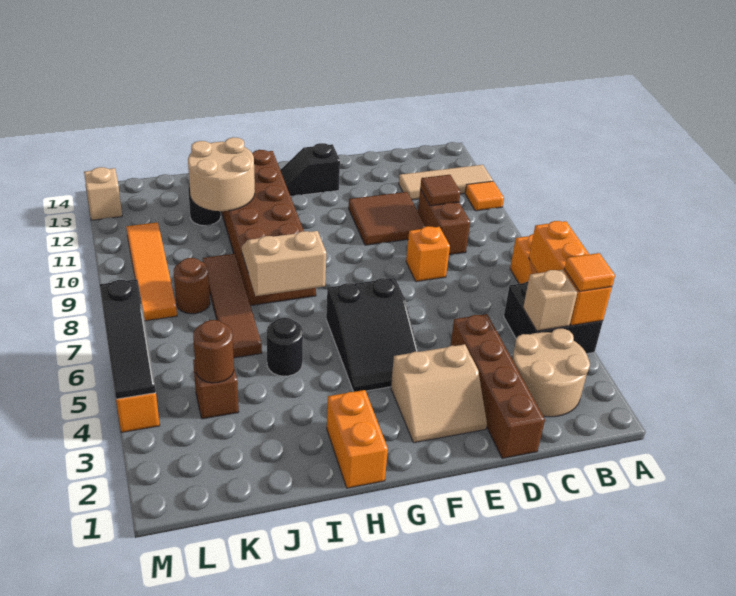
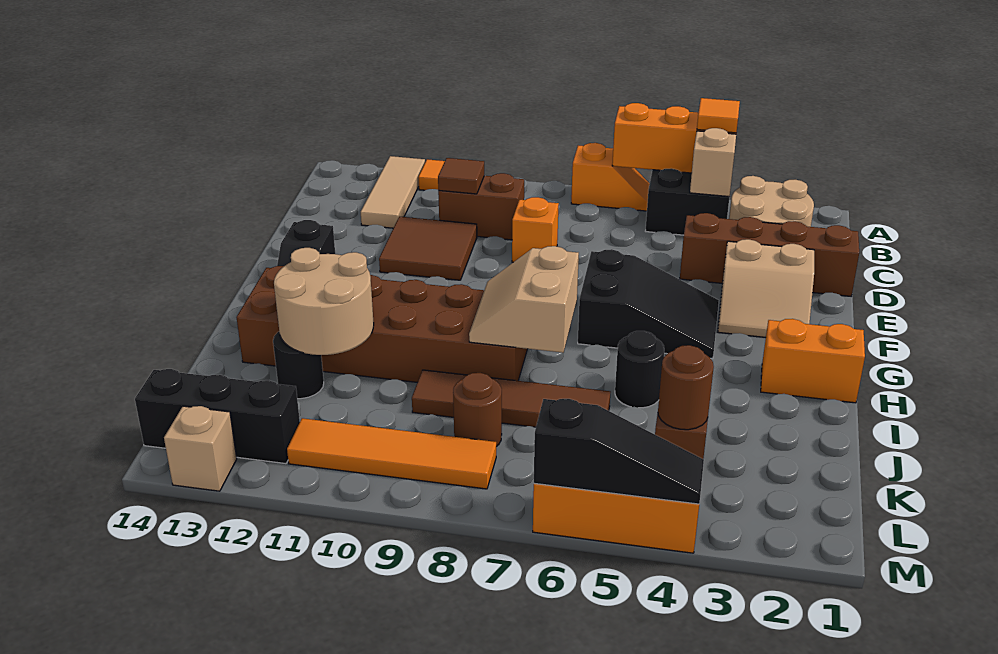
tan 2x2 slope [391,344,487,443] -> tan 2x2 slope turned to [718,239,814,337]
none -> black 1x3 brick [135,369,300,464]

